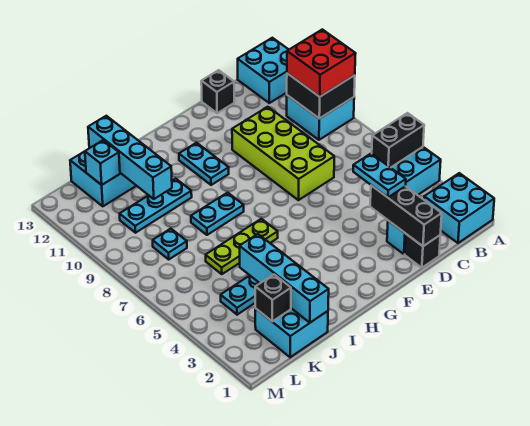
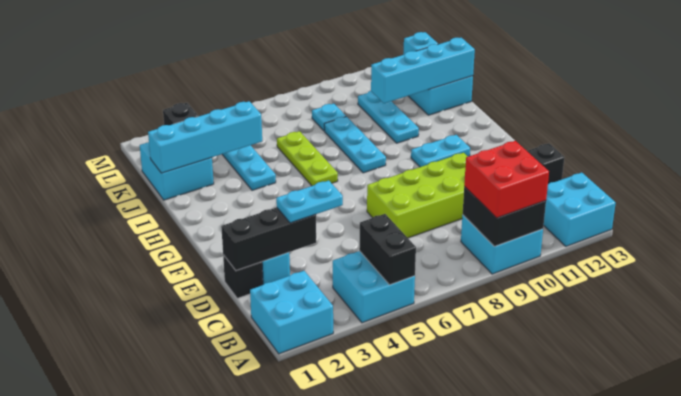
cyan 1x2 plate [191,193,244,235] -> cyan 1x3 plate [324,117,386,173]

